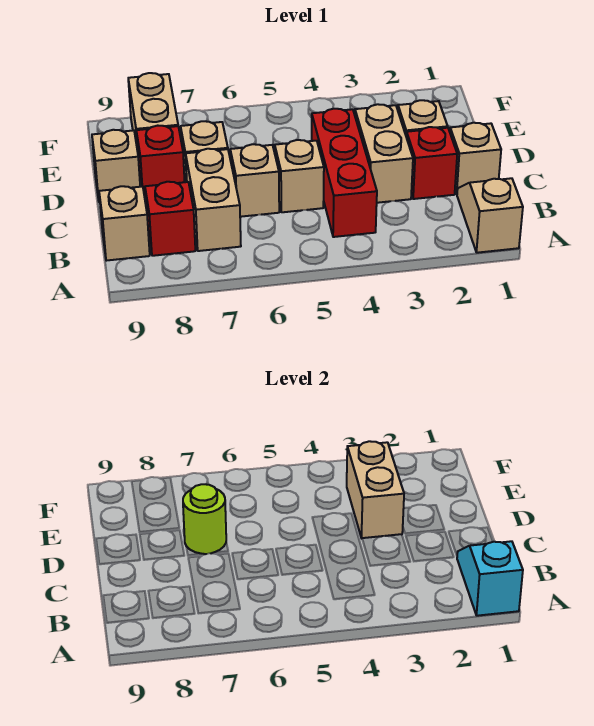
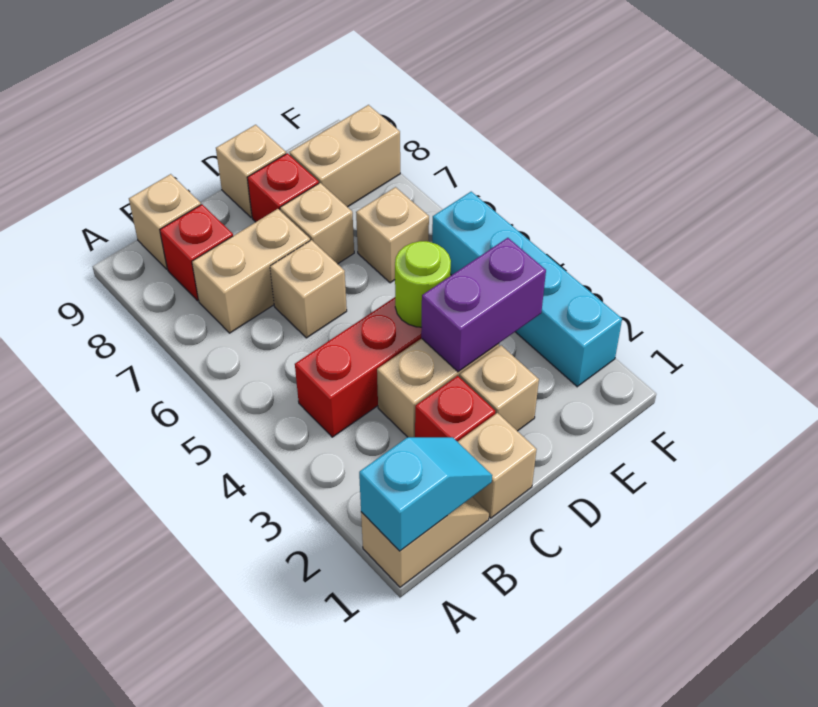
tan 1x1 brick [275,140,324,212] -> tan 1x1 brick moved to [356,187,429,283]
tan 1x2 brick [347,441,404,538] -> purple 1x2 brick [421,238,546,372]
lime 1x1 round brick [183,484,226,554] -> lime 1x1 round brick moved to [395,241,451,327]
none -> cyan 1x4 brick [432,192,622,387]

